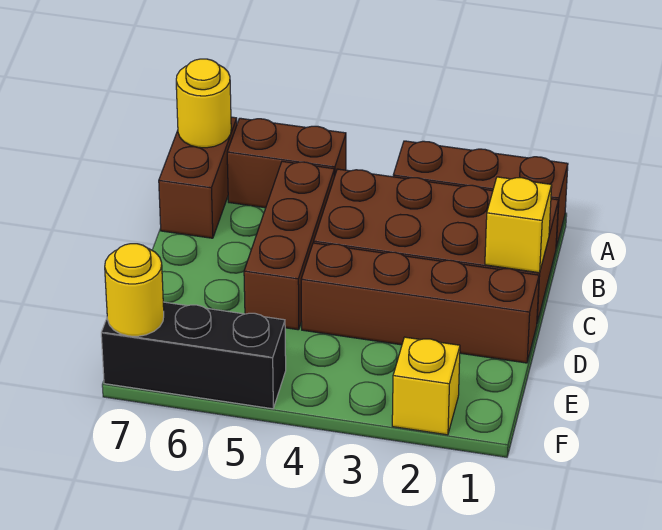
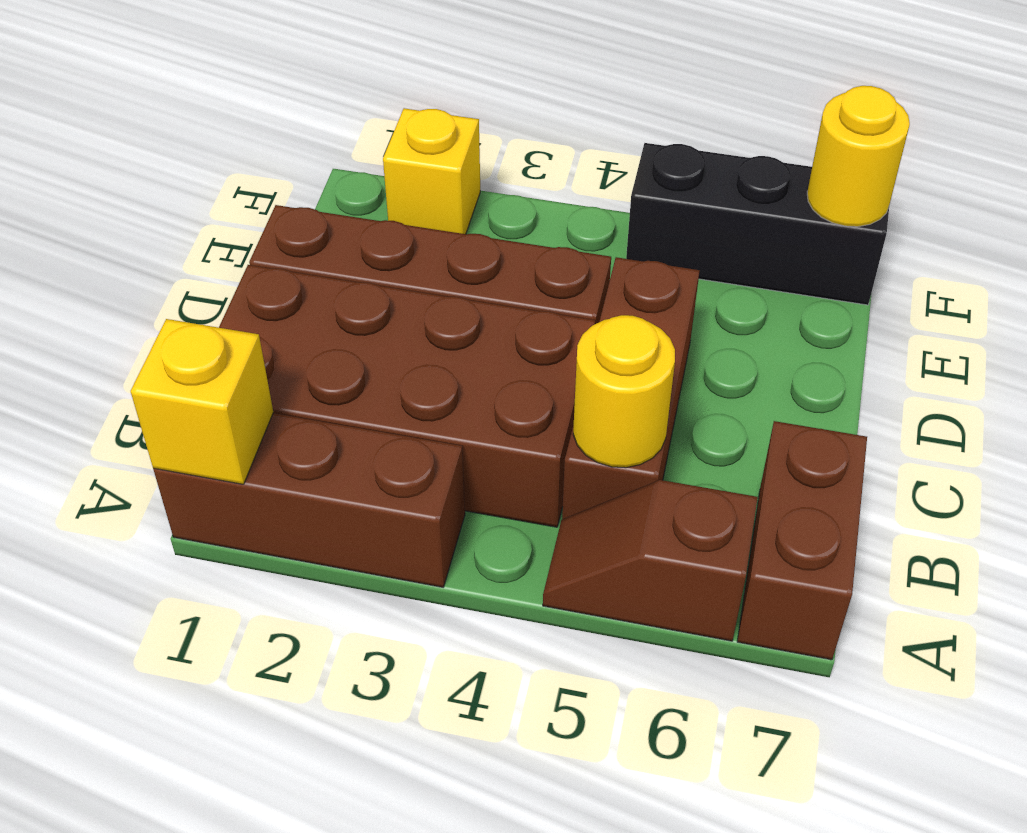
brown 1x2 brick [227,118,346,208] -> brown 1x2 slope [543,480,758,641]
yellow 1x1 round brick [176,59,231,148] -> yellow 1x1 round brick moved to [573,315,675,468]
yellow 1x1 brick [485,177,552,273] -> yellow 1x1 brick moved to [131,319,273,484]

